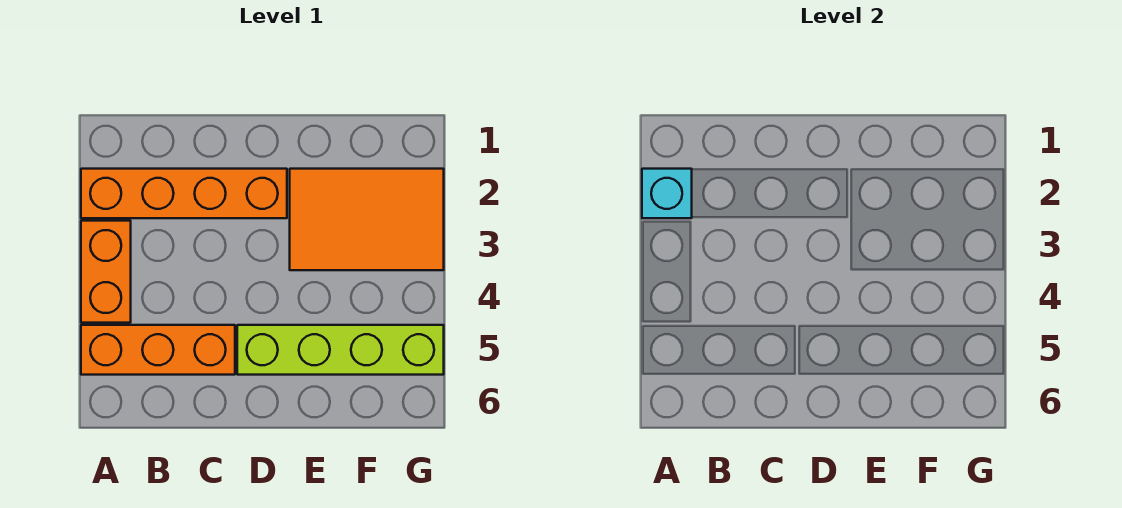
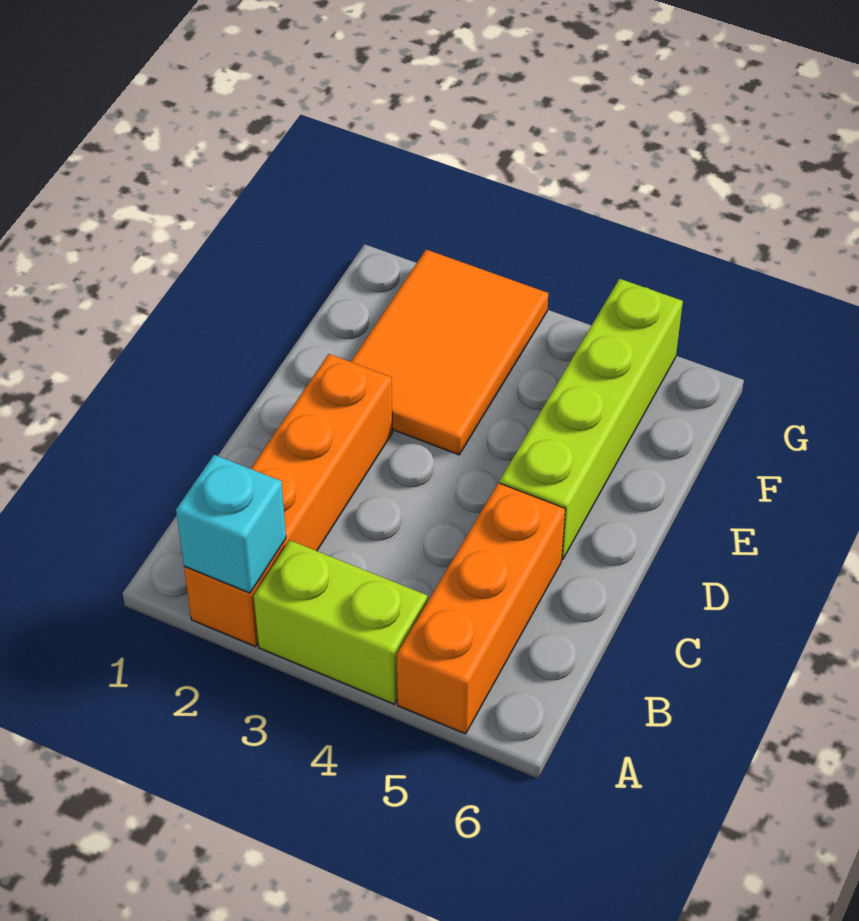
orange 1x2 brick [81,221,131,323] -> lime 1x2 brick [254,540,427,704]

